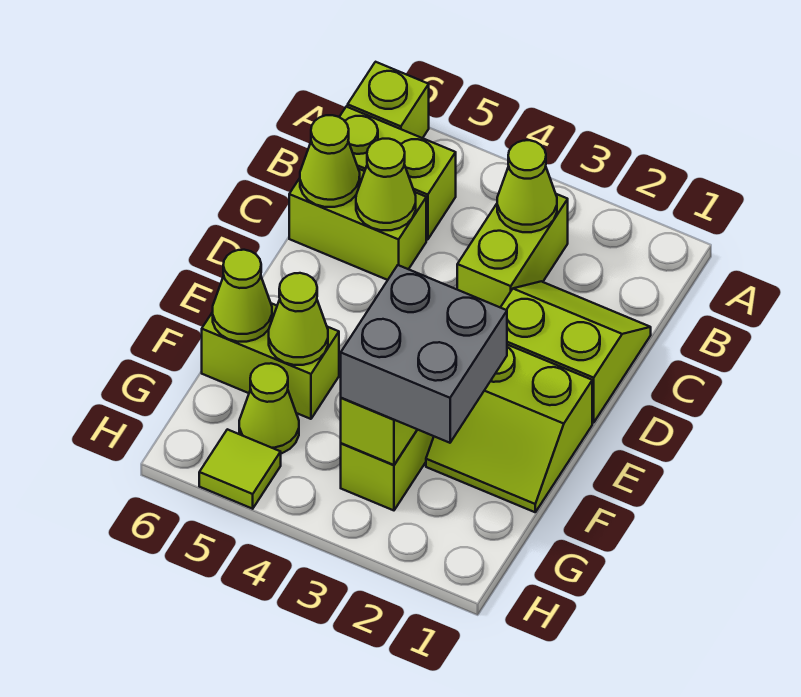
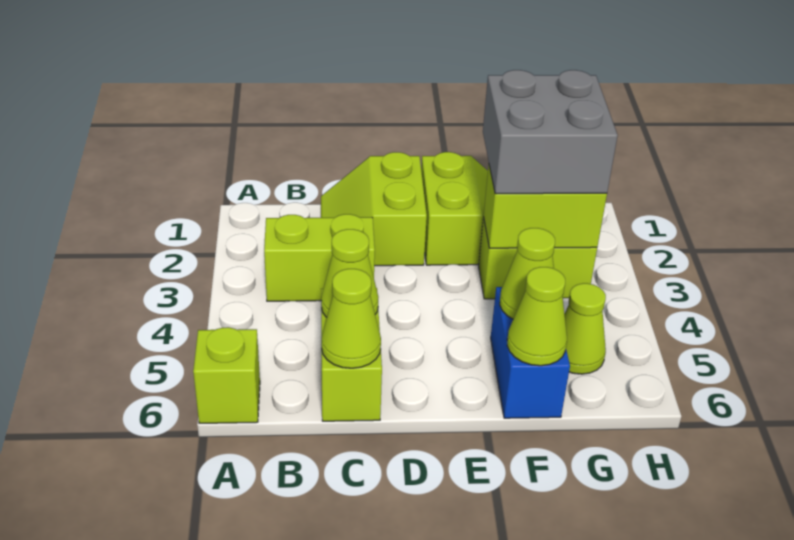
lime 1x1 cone [497,140,557,232] -> none
lime 1x2 brick [340,107,456,240] -> none
lime 1x2 brick [202,303,339,419] -> blue 1x2 brick [491,287,570,418]
lime 1x1 tile [199,429,281,509] -> none

